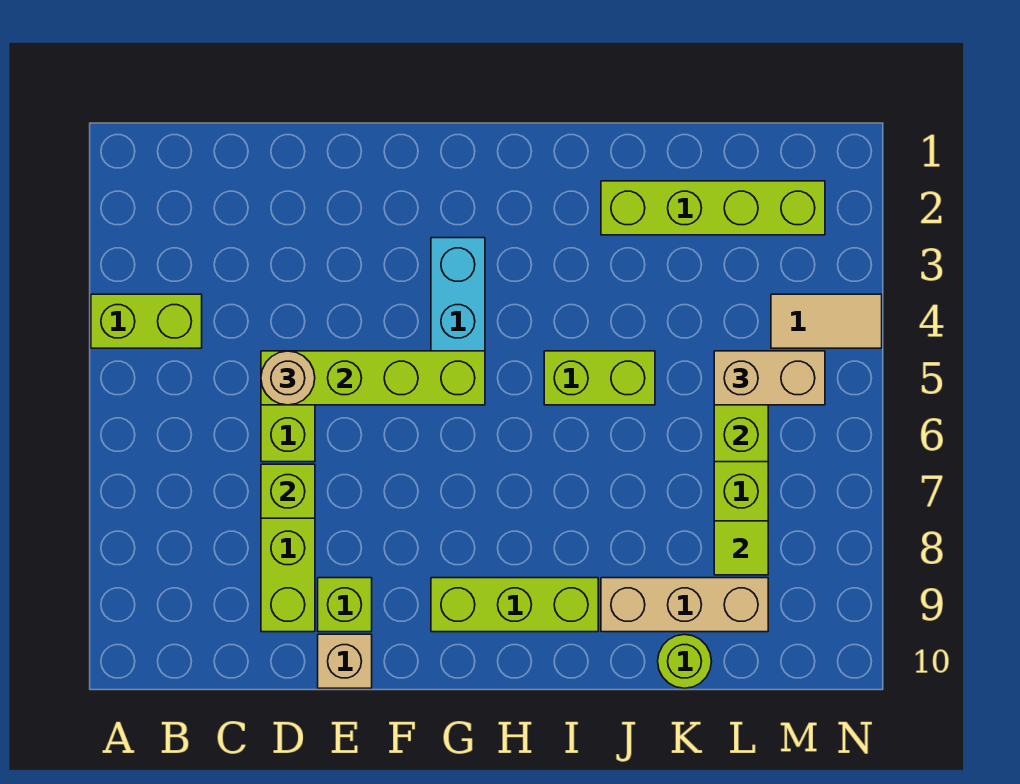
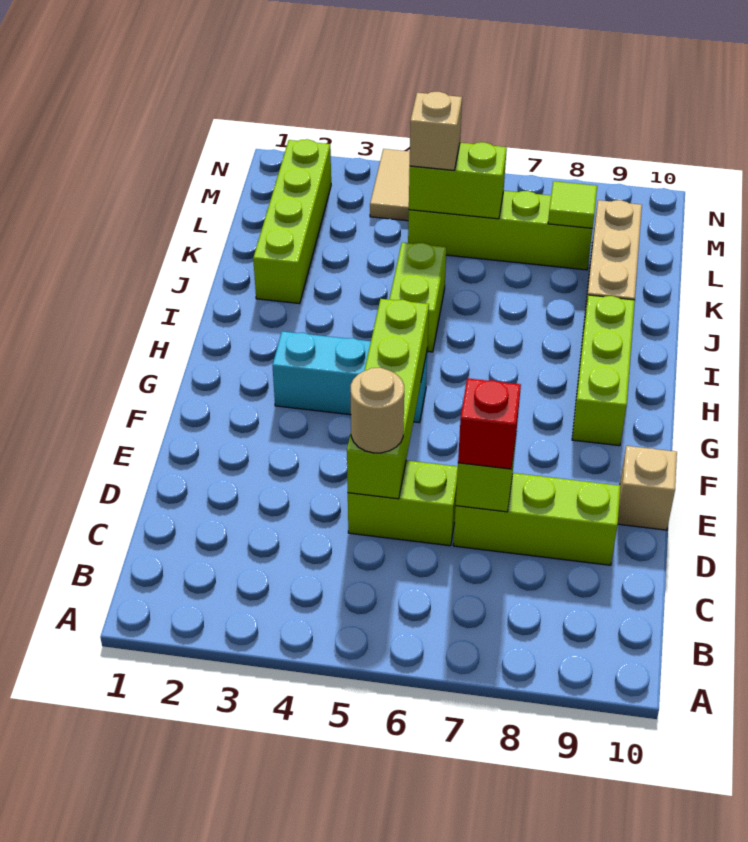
lime 1x2 brick [91,294,202,348] -> none
none -> red 1x1 brick [458,378,521,469]
lime 1x1 brick [318,578,372,632] -> none
lime 1x1 round brick [658,634,711,688] -> none
tan 1x2 brick [714,351,825,405] -> tan 1x1 brick [410,92,462,170]

